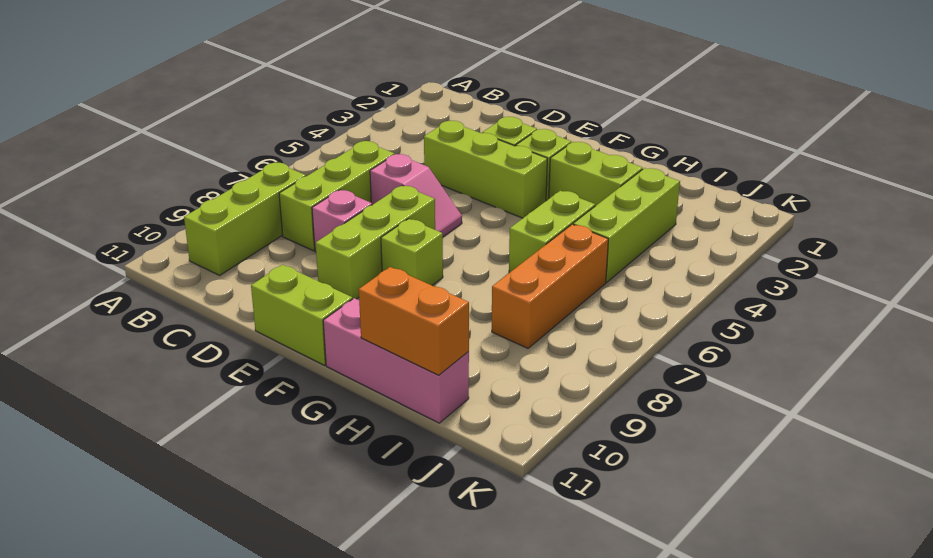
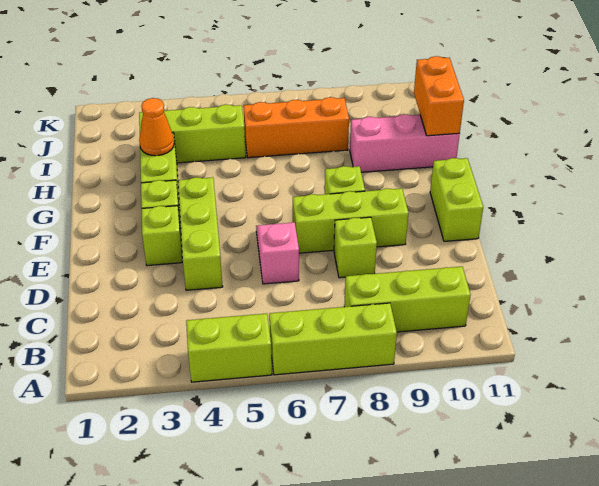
lime 1x3 brick [279,141,395,251] -> lime 1x3 brick moved to [269,303,397,375]
pink 1x1 brick [312,190,372,252] -> lime 1x1 brick [334,217,377,278]
pink 1x3 brick [323,298,469,423] -> pink 1x3 brick turned to [350,114,460,172]
none -> orange 1x1 cone [139,98,174,156]
lime 1x2 brick [509,191,595,273] -> lime 1x2 brick moved to [186,313,272,382]

